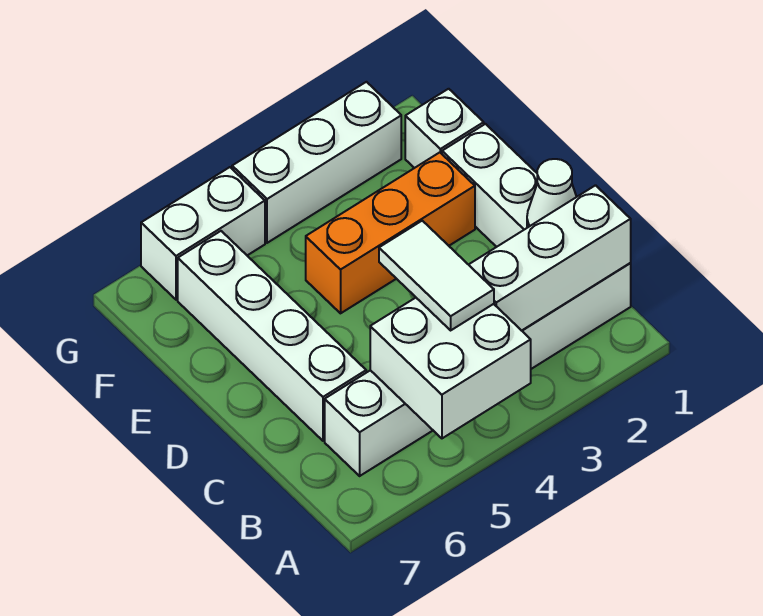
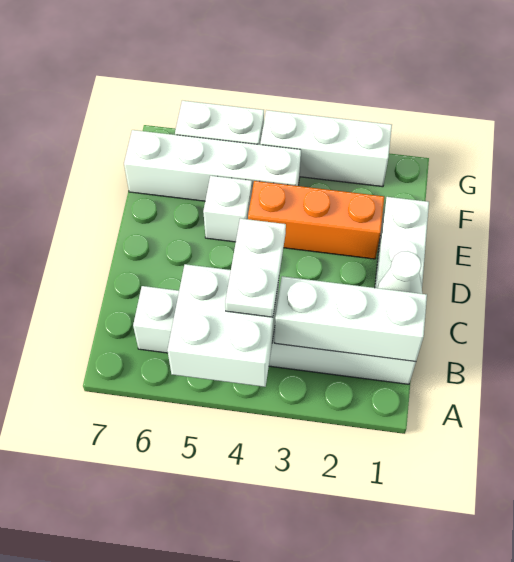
white 1x2 tile [379,221,494,330] -> white 1x2 plate [225,218,286,317]
white 1x4 brick [178,231,366,441] -> white 1x4 brick turned to [124,130,301,201]
white 1x1 brick [405,89,484,168] -> white 1x1 brick moved to [203,176,252,242]

